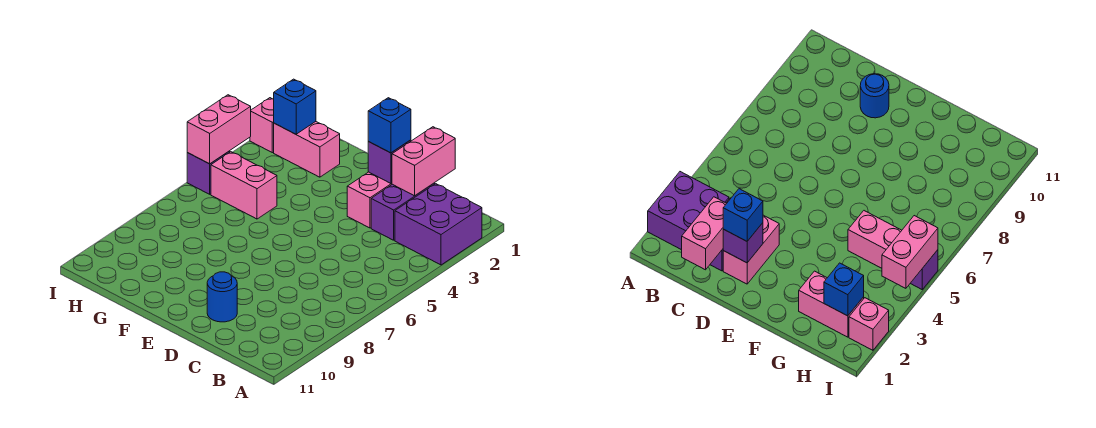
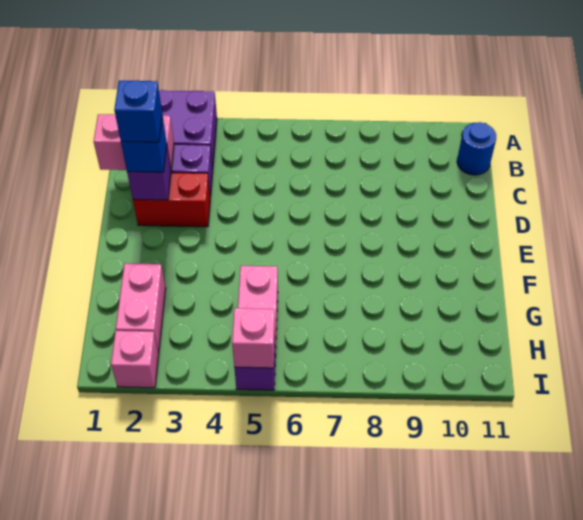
pink 1x2 brick [347,172,392,228] -> red 1x2 brick [133,172,210,227]
blue 1x1 round brick [207,272,237,322] -> blue 1x1 round brick moved to [457,122,496,175]
blue 1x1 brick [274,79,316,134] -> blue 1x1 brick moved to [114,80,162,142]
pink 1x2 brick [187,95,251,164] -> pink 1x1 brick [232,308,275,368]

